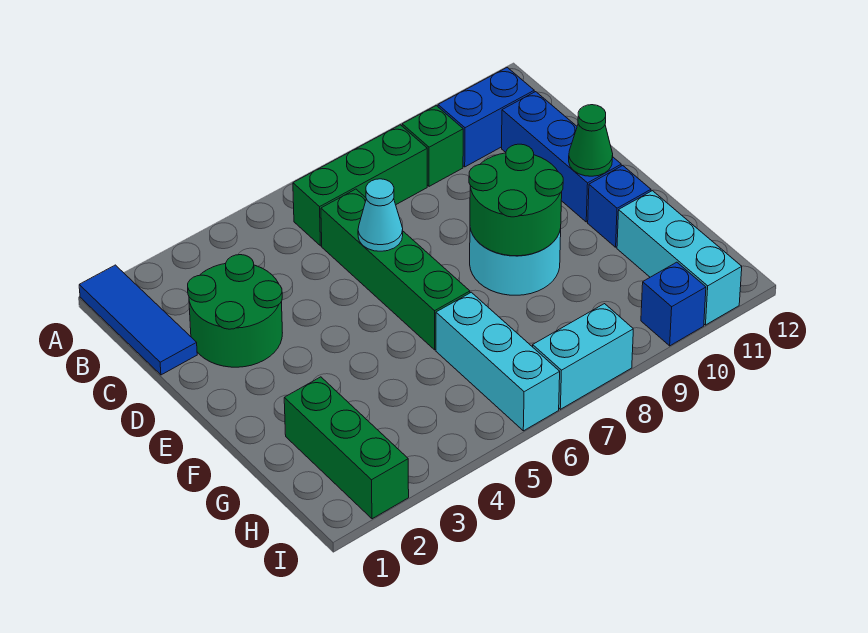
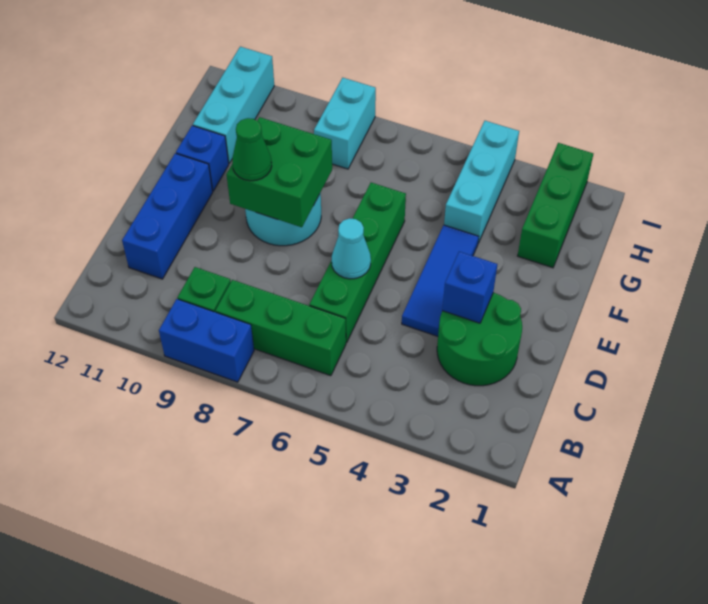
blue 1x3 tile [79,265,197,375] -> blue 1x3 tile moved to [402,225,479,336]
blue 1x2 brick [438,68,534,167] -> blue 1x2 brick moved to [159,299,254,382]
green 2x2 round brick [469,144,563,256] -> green 2x2 brick [226,117,332,227]
green 1x1 cone [569,105,613,176] -> green 1x1 cone moved to [232,118,272,181]
cyan 1x3 brick [436,292,560,431] -> cyan 1x3 brick moved to [444,121,519,243]
cyan 1x2 brick [533,304,633,409] -> cyan 1x2 brick turned to [314,78,376,169]
blue 1x1 brick [641,262,706,346] -> blue 1x1 brick moved to [442,252,497,323]

